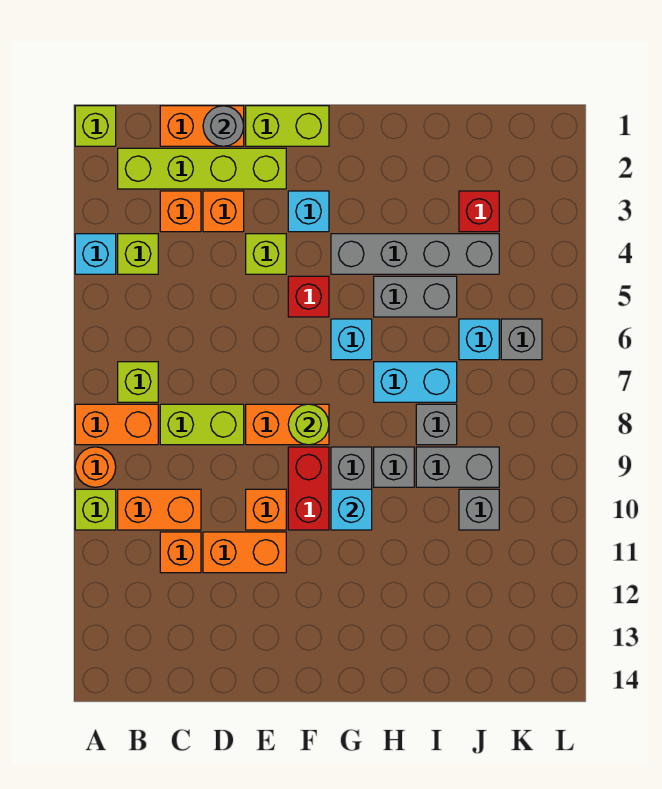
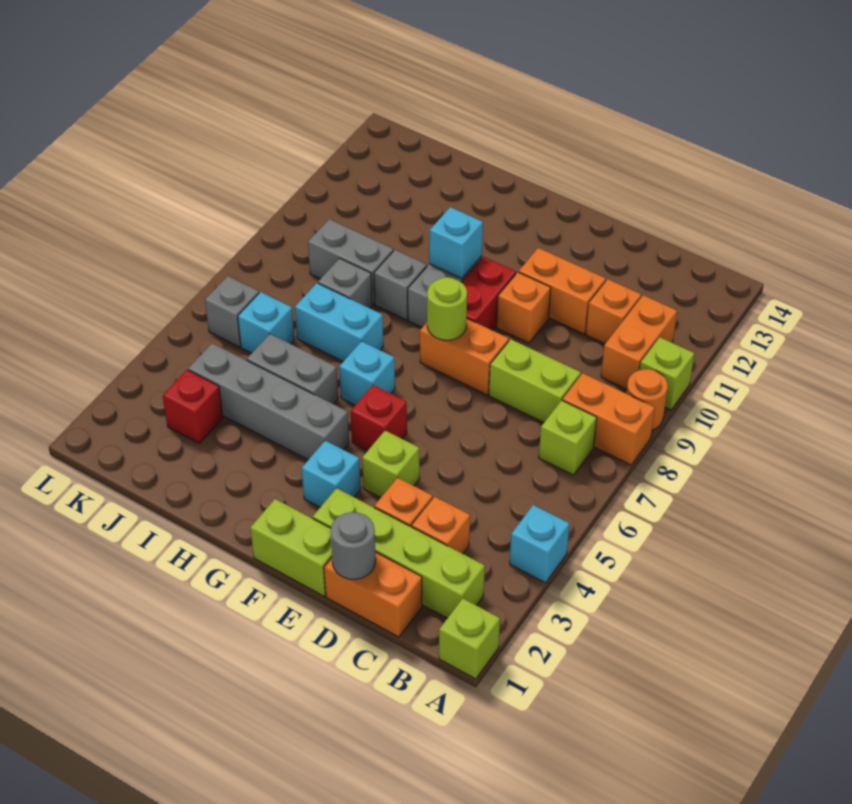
lime 1x1 brick [118,234,158,274] -> none
orange 1x2 brick [118,489,201,530] -> orange 1x2 brick turned to [601,295,677,389]
grey 1x1 brick [459,489,499,530] -> none

